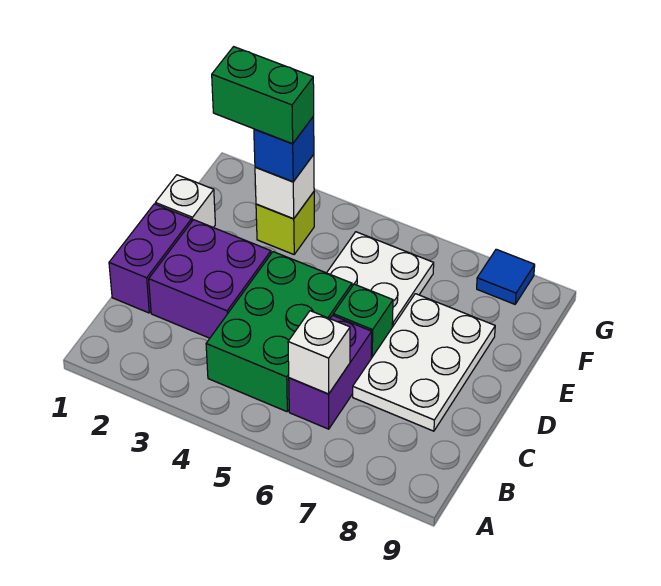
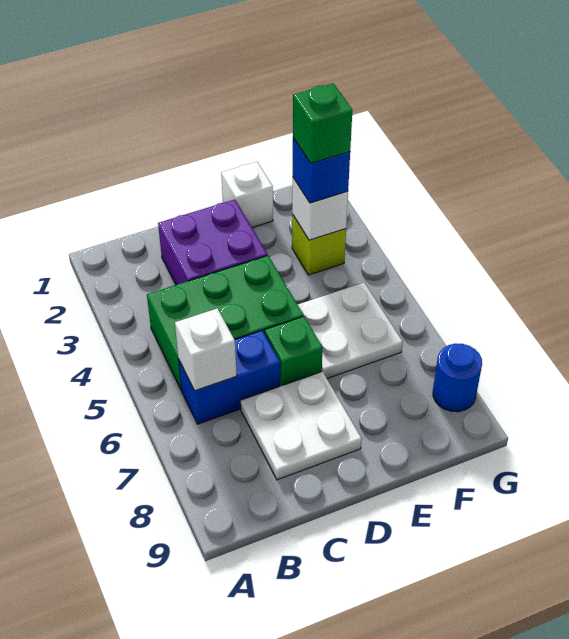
purple 1x2 brick [289,315,372,429] -> blue 1x2 brick [179,331,280,424]
purple 1x2 brick [109,204,192,313] -> none
white 2x3 plate [353,294,495,431] -> white 2x2 plate [241,372,362,480]
green 1x2 brick [212,47,314,144] -> green 1x1 brick [293,83,352,163]
blue 1x1 tile [477,249,535,304] -> blue 1x1 round brick [433,344,482,412]

